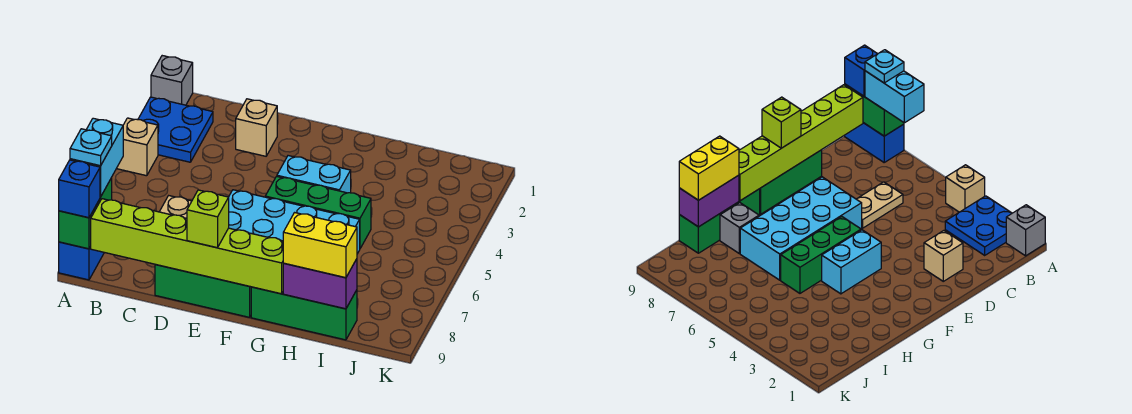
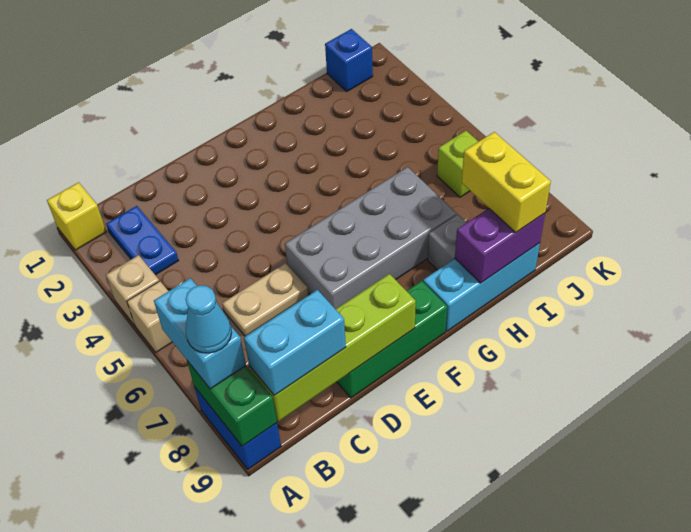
grey 1x1 brick [151,56,193,105] -> yellow 1x1 brick [47,182,106,250]
blue 2x2 plate [138,97,213,162] -> blue 1x2 plate [106,206,179,275]
cyan 1x1 plate [70,129,112,166] -> cyan 1x1 cone [185,285,232,353]
blue 1x1 brick [59,160,100,218] -> blue 1x1 brick moved to [325,29,373,91]
lime 1x6 brick [91,199,284,294] -> lime 1x4 brick [249,274,416,421]
tan 1x1 brick [236,99,277,156] -> tan 1x1 brick moved to [127,281,172,352]
cyan 2x4 brick [229,190,360,254] -> grey 2x4 brick [285,167,456,309]
lime 1x1 brick [187,190,229,248] -> lime 1x1 brick moved to [437,131,478,197]
cyan 1x2 brick [277,156,351,193] -> cyan 1x2 brick moved to [244,290,346,395]
green 1x3 brick [265,176,371,248] -> none
green 1x3 brick [251,287,357,340] -> cyan 1x3 brick [423,243,540,331]
yellow 1x2 brick [283,213,357,278] -> yellow 1x2 brick turned to [462,132,551,232]

